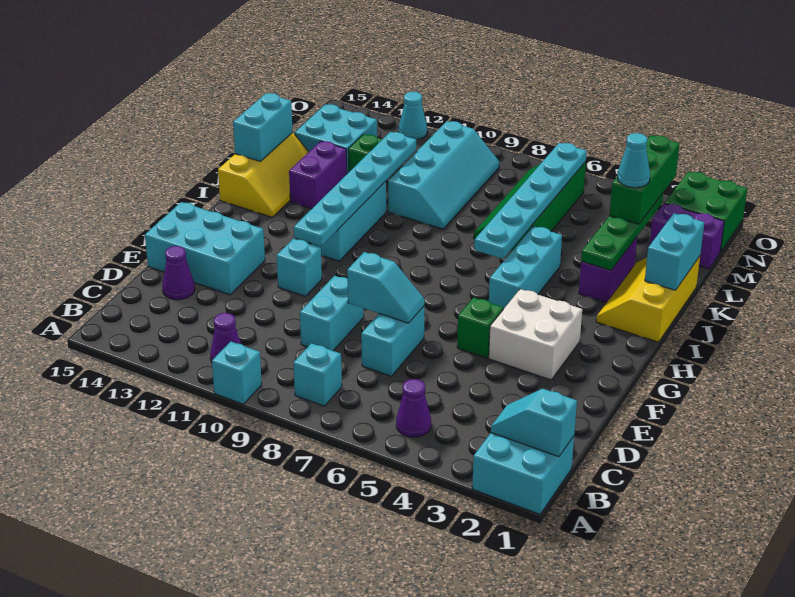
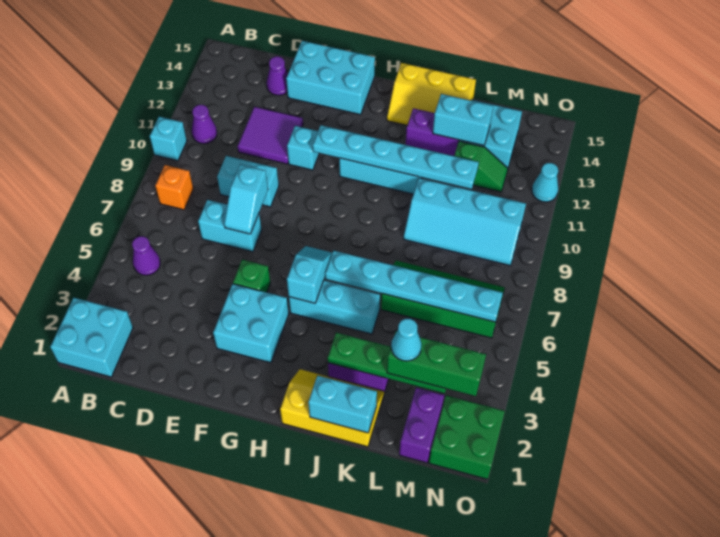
cyan 1x2 slope [491,389,577,457] -> cyan 1x2 slope moved to [287,246,332,303]
cyan 1x1 brick [293,343,342,406] -> orange 1x1 brick [155,165,193,210]
none -> purple 2x2 tile [238,107,303,164]
cyan 2x3 brick [145,202,265,295] -> cyan 2x3 brick turned to [286,41,375,115]
white 2x2 brick [489,289,582,380] -> cyan 2x2 brick [213,284,289,363]
cyan 1x2 brick [233,93,293,161] -> cyan 1x2 brick moved to [433,94,493,145]

